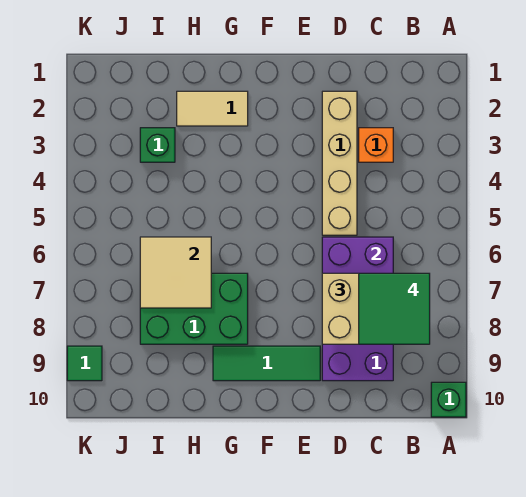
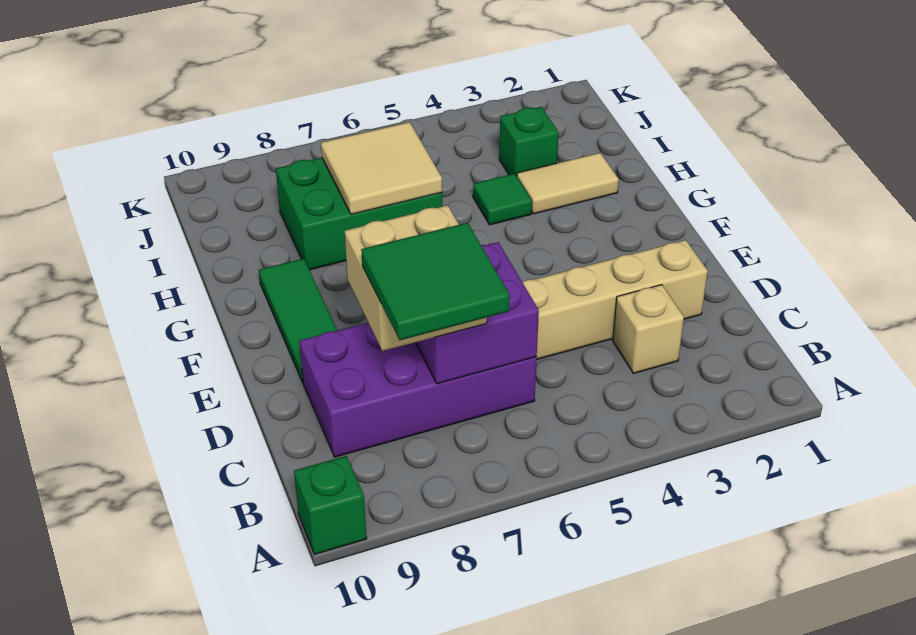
orange 1x1 brick [359,128,393,162] -> tan 1x1 brick [613,285,684,373]
tan 1x2 tile [177,91,248,126] -> tan 1x2 tile turned to [517,153,619,214]
green 2x3 brick [140,273,248,344] -> green 2x3 brick turned to [276,158,442,270]
green 1x1 tile [67,346,102,381] -> green 1x1 tile moved to [473,174,532,225]

